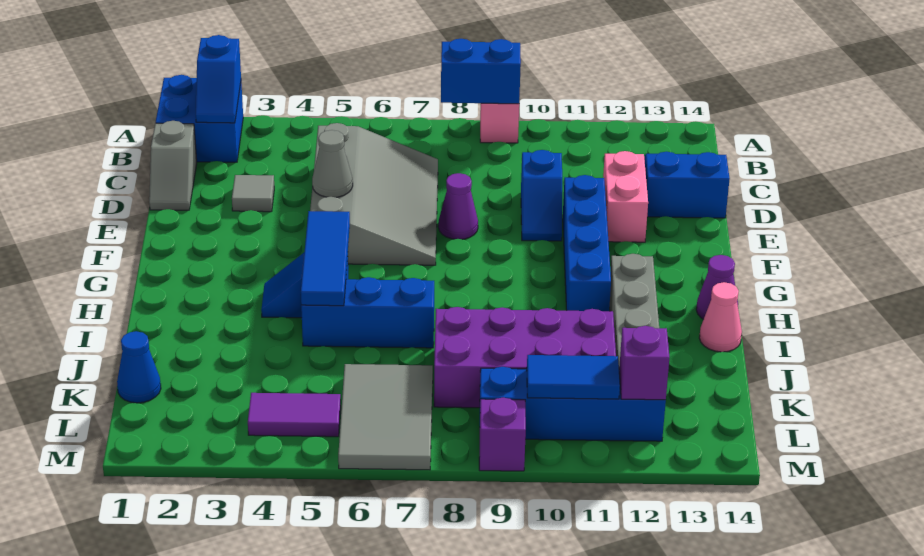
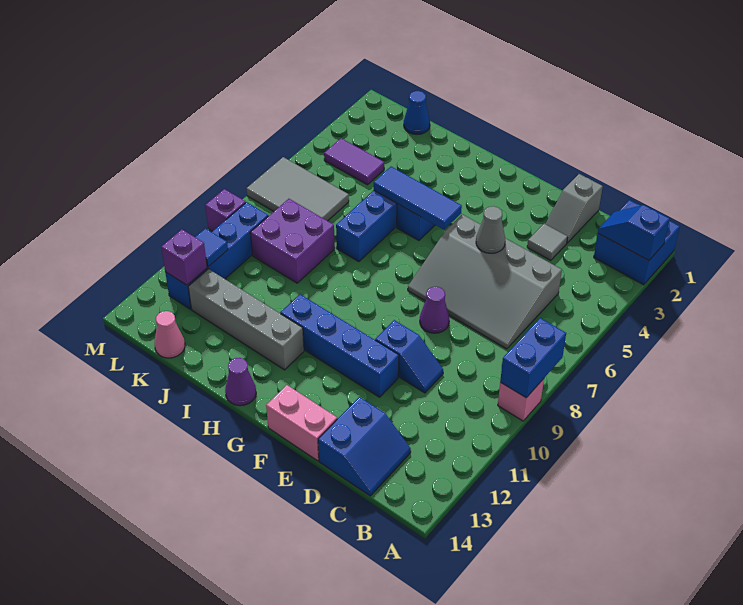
grey 1x2 slope [149,121,197,210] -> grey 1x2 slope turned to [546,174,603,243]
blue 1x2 slope [521,150,562,241] -> blue 1x2 slope turned to [375,320,443,393]
pink 1x2 brick [603,151,648,242] -> pink 1x2 brick moved to [266,385,337,461]
pink 1x1 cone [699,282,742,352] -> pink 1x1 cone moved to [155,311,185,358]
purple 2x4 brick [434,307,616,408] -> purple 2x2 brick [250,199,335,283]
purple 1x2 tile [248,393,341,437] -> purple 1x2 tile turned to [324,138,384,185]
blue 1x2 tile [527,355,620,399] -> blue 1x1 tile [195,228,228,267]

